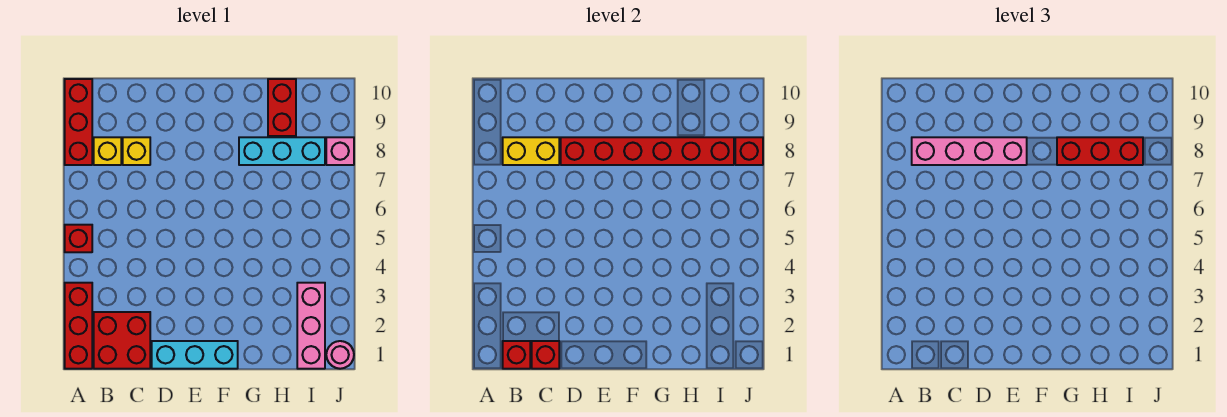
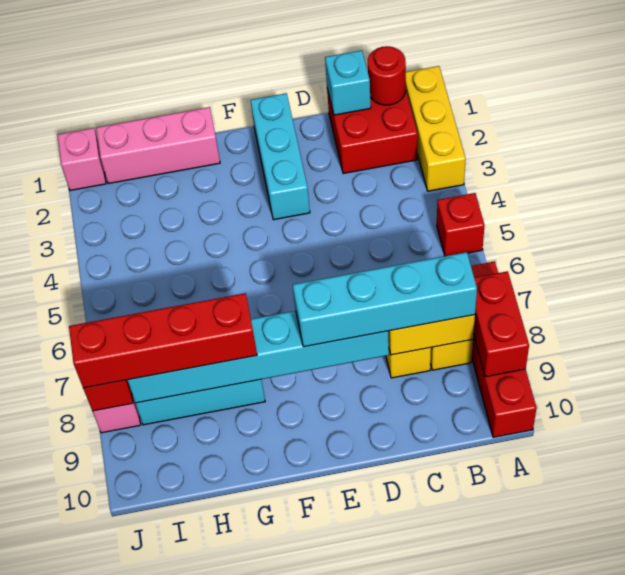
red 1x3 brick [65,283,92,369] -> yellow 1x3 brick [406,66,466,191]
red 1x3 brick [65,79,92,165] -> red 1x4 brick [471,261,537,437]
red 1x1 brick [503,341,530,369] -> red 1x1 round brick [368,46,406,105]
pink 1x4 brick [912,137,1027,165] -> cyan 1x4 brick [293,252,477,347]
red 1x1 brick [532,341,559,369] -> cyan 1x1 brick [325,50,371,115]
cyan 1x3 brick [152,341,238,369] -> cyan 1x3 brick turned to [250,93,310,220]
red 1x6 brick [561,137,734,165] -> cyan 1x6 brick [128,311,389,403]
red 1x3 brick [1057,137,1143,165] -> red 1x4 brick [69,293,257,388]
red 1x2 brick [268,79,296,136] -> red 1x2 brick moved to [474,271,529,377]
pink 1x3 brick [297,283,325,369] -> pink 1x3 brick turned to [96,107,220,184]
pink 1x1 round brick [326,341,354,369] -> pink 1x1 brick [57,128,106,190]

